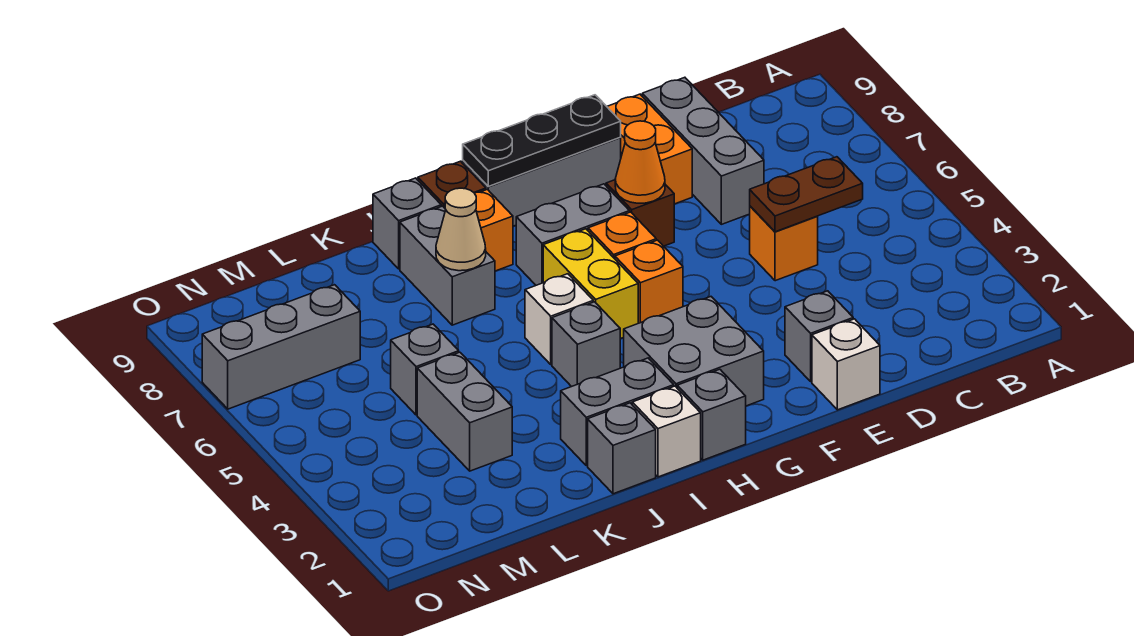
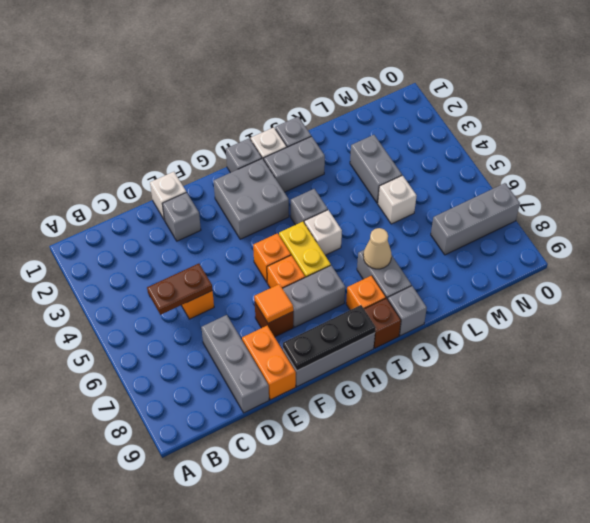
orange 1x1 cone [615,121,665,203] -> orange 1x1 tile [254,284,293,323]
grey 1x1 brick [391,324,459,415] -> white 1x1 brick [378,176,417,224]

